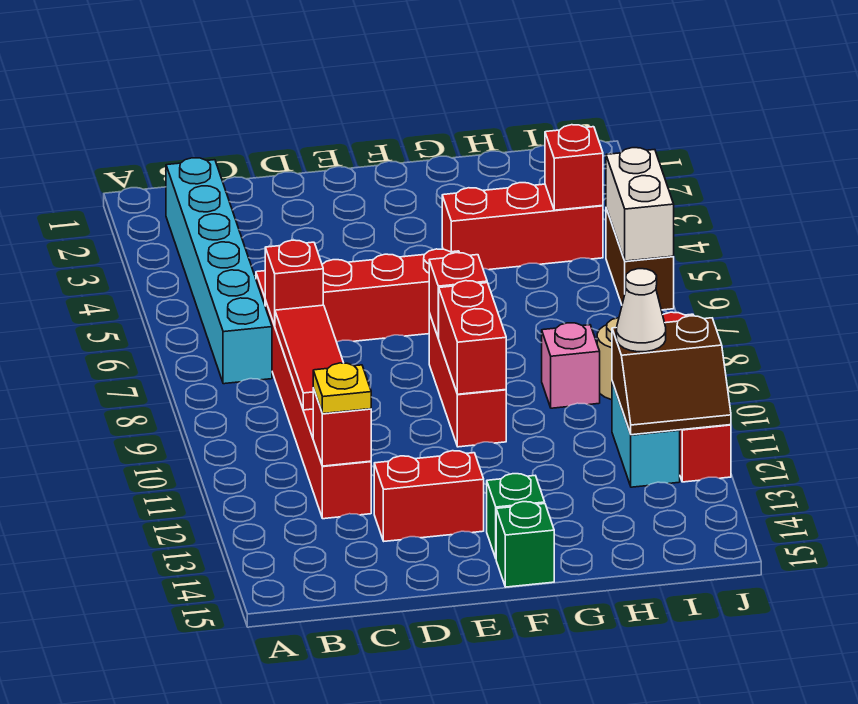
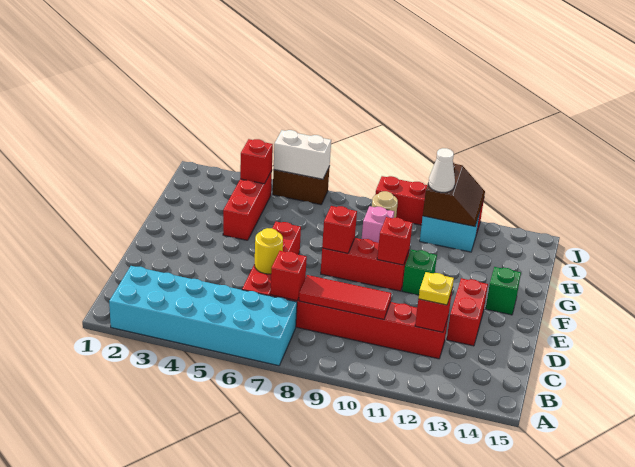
cyan 1x6 brick [166,158,272,384] -> cyan 2x6 brick [109,266,297,366]
none -> yellow 1x1 round brick [255,228,283,274]
red 1x2 brick [439,281,506,394] -> red 1x1 brick [377,217,412,265]
green 1x1 brick [496,502,554,587] -> green 1x1 brick moved to [402,250,437,295]

